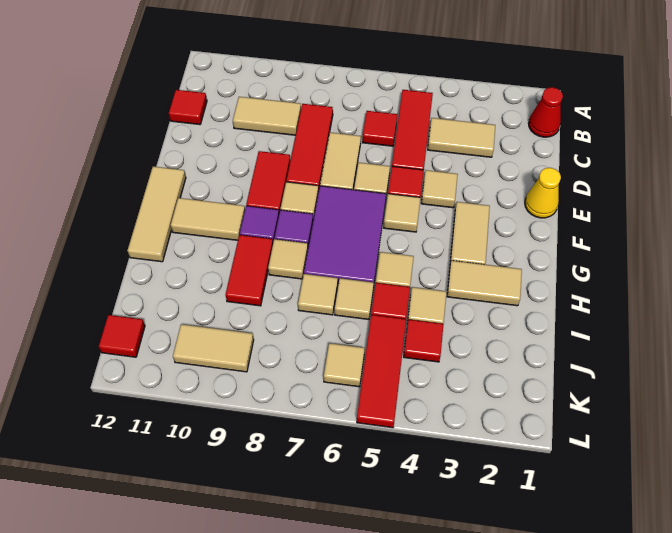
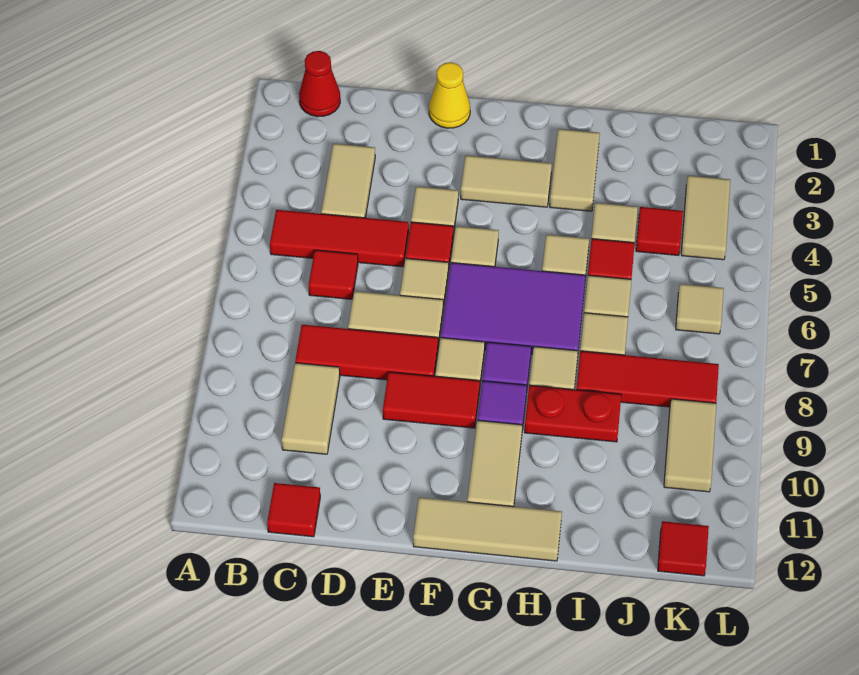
red 1x2 tile [225,235,273,306] -> red 1x2 plate [524,385,621,442]
red 1x3 tile [357,315,406,428] -> red 1x3 tile moved to [576,351,719,407]
none -> tan 1x2 tile [681,176,730,260]

